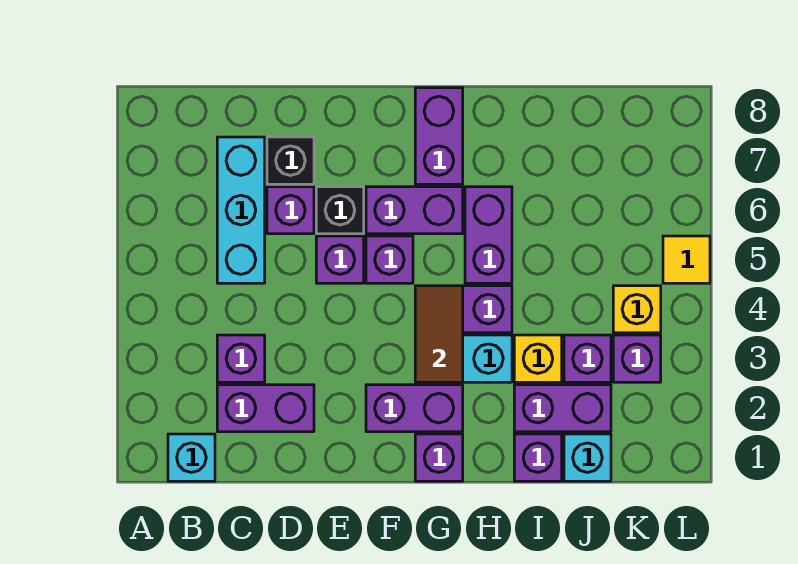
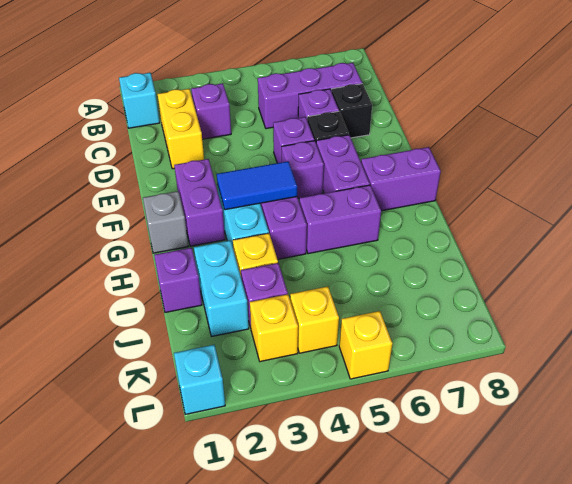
purple 1x2 brick [217,385,314,432] -> yellow 1x2 brick [158,89,204,169]
cyan 1x3 brick [217,137,265,283] -> purple 1x3 brick [258,63,362,129]
purple 1x1 brick [415,434,463,481] -> grey 1x1 brick [143,191,188,253]
brown 1x2 tile [415,286,463,382] -> blue 1x2 tile [217,161,297,210]
purple 1x2 brick [514,385,611,432] -> cyan 1x2 brick [194,240,249,337]
cyan 1x1 brick [564,434,611,481] -> cyan 1x1 brick moved to [174,345,225,414]
purple 1x1 brick [613,335,661,382] -> yellow 1x1 brick [250,294,298,362]
yellow 1x1 tile [663,236,710,283] -> yellow 1x1 brick [339,311,392,379]

